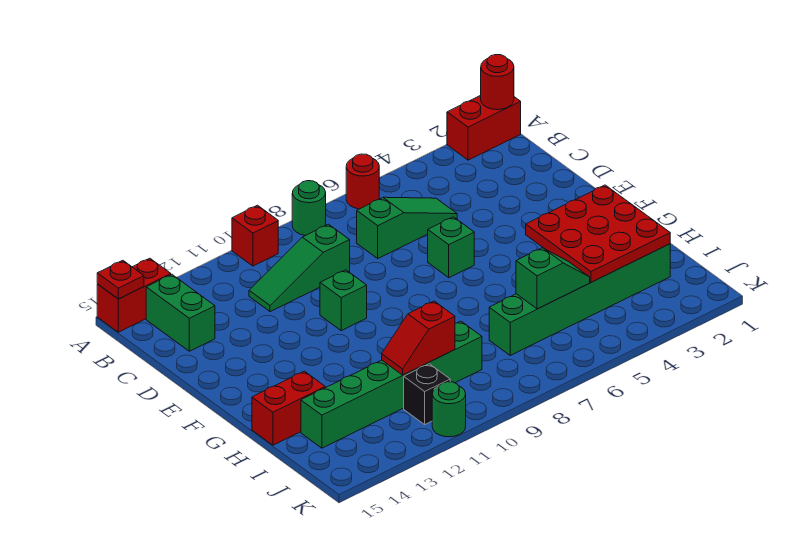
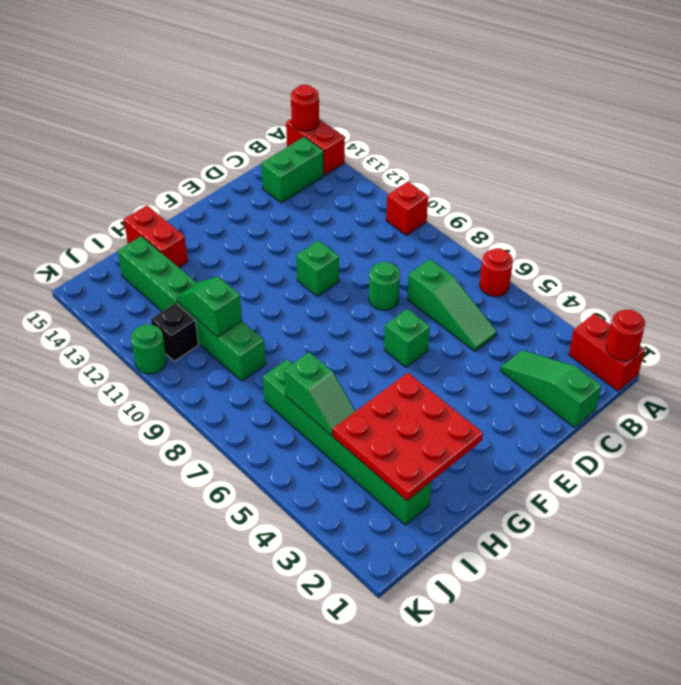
green 1x1 round brick [292,181,326,235] -> green 1x1 round brick moved to [369,262,400,310]
red 1x1 plate [97,261,144,299] -> red 1x1 round brick [291,85,319,131]
green 1x3 slope [249,224,350,312] -> green 1x3 slope moved to [500,350,601,428]
red 1x2 slope [382,301,455,375] -> green 1x2 slope [176,277,242,337]

